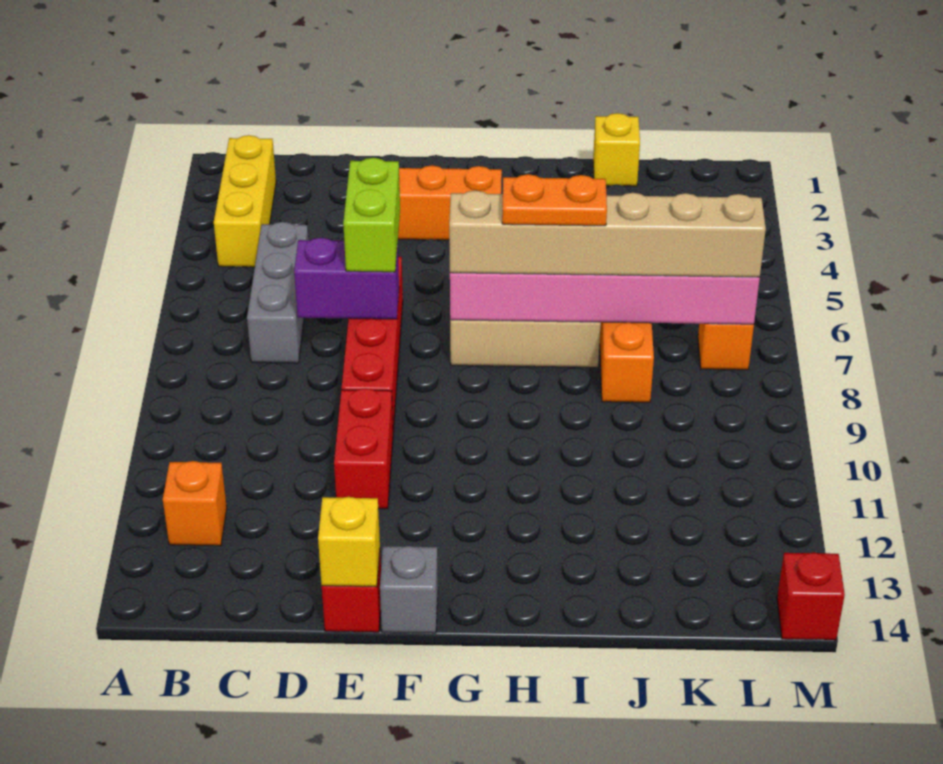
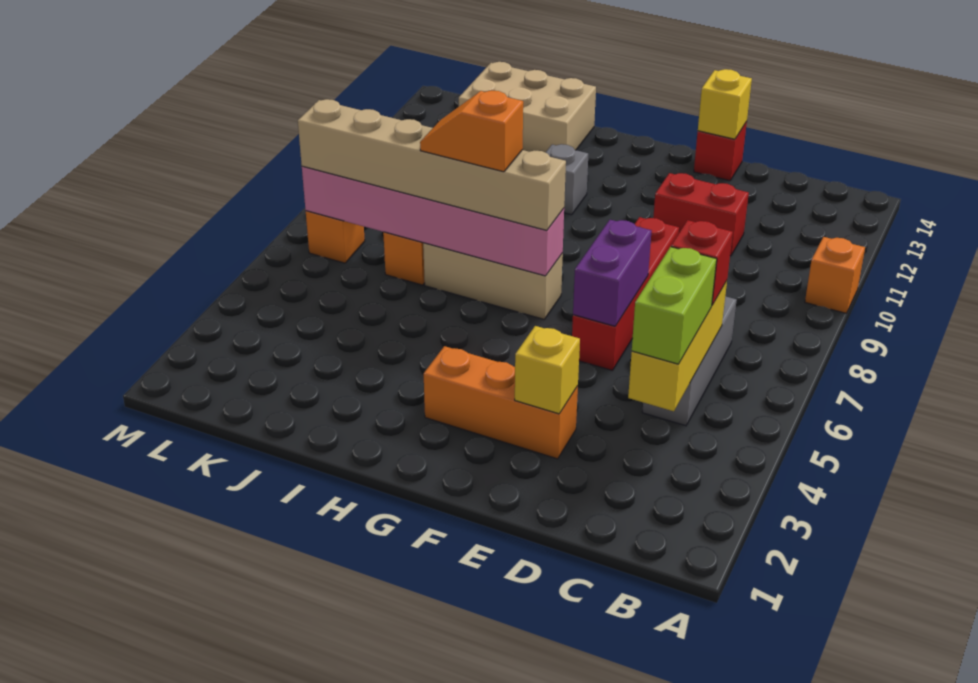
yellow 1x3 brick [214,135,276,267] -> yellow 1x3 brick moved to [628,281,727,411]
orange 1x1 brick [163,461,227,546] -> orange 1x1 brick moved to [805,237,865,313]
purple 1x2 brick [294,238,399,319] -> purple 1x2 brick turned to [573,220,652,326]
lime 1x2 brick [343,158,400,272] -> lime 1x2 brick moved to [632,247,717,364]
red 1x2 brick [334,388,393,509] -> red 1x2 brick turned to [653,173,749,256]
grey 1x1 brick [380,546,438,633] -> grey 1x1 brick moved to [545,144,588,215]
orange 1x2 plate [502,174,607,226] -> orange 1x2 slope [420,90,523,172]
none -> tan 2x3 brick [459,62,596,152]
yellow 1x1 brick [593,113,640,186] -> yellow 1x1 brick moved to [515,326,580,414]
red 1x1 brick [777,552,845,640] -> red 1x1 brick moved to [671,220,733,305]

